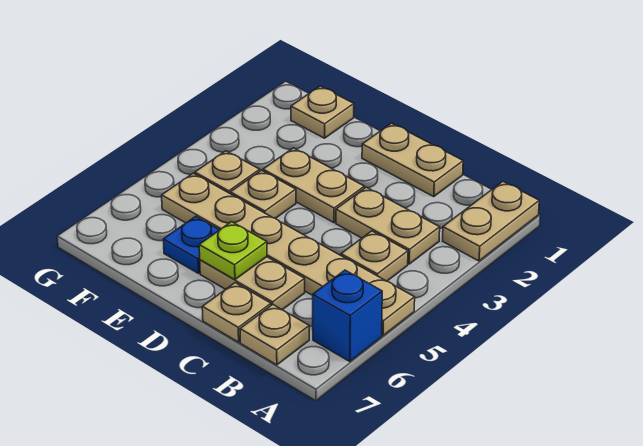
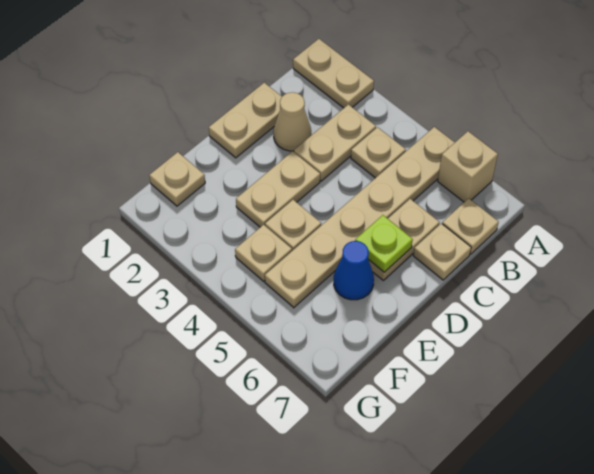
blue 1x1 brick [313,270,382,362] -> tan 1x1 brick [438,131,498,202]
none -> tan 1x1 cone [274,92,311,151]
blue 1x1 plate [163,216,219,273] -> blue 1x1 cone [334,241,374,300]

